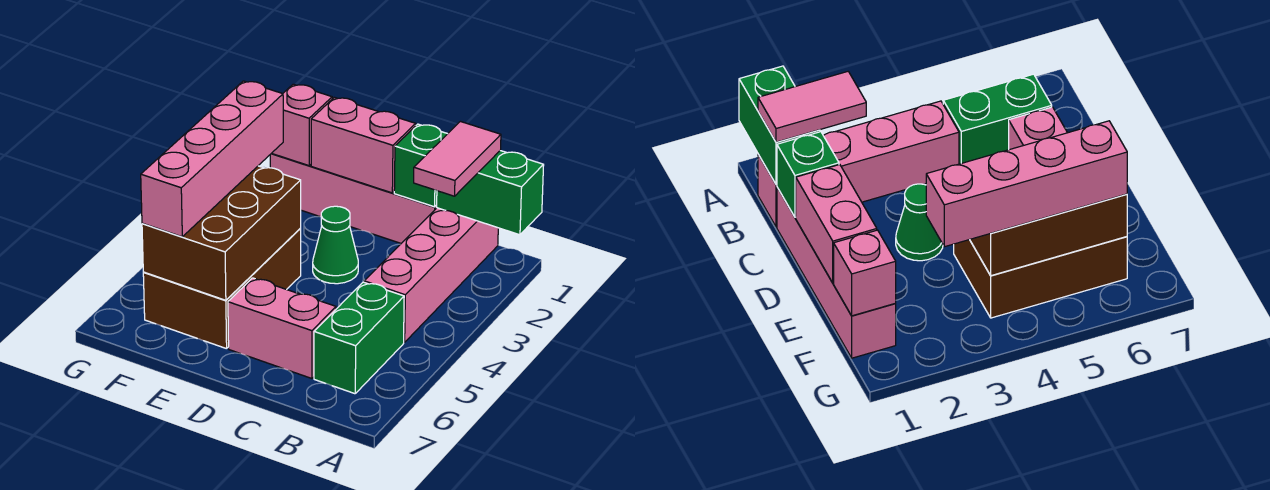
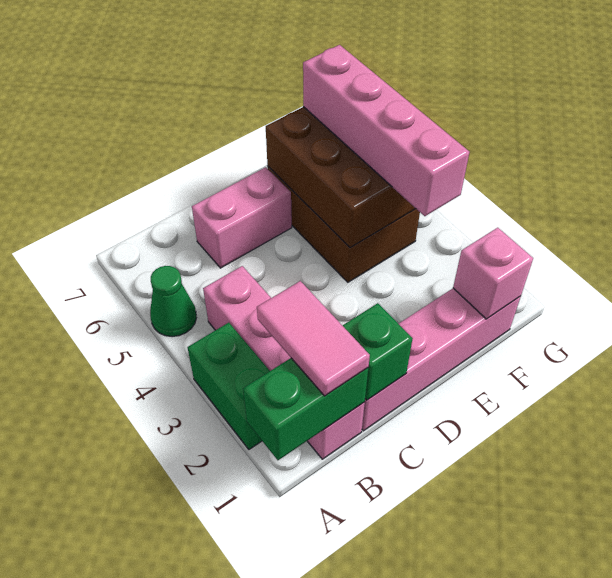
green 1x2 brick [314,282,404,394] -> green 1x2 brick moved to [188,323,270,449]
pink 1x2 brick [311,97,416,193] -> none
green 1x1 cone [313,206,358,284] -> green 1x1 cone moved to [150,266,196,337]

